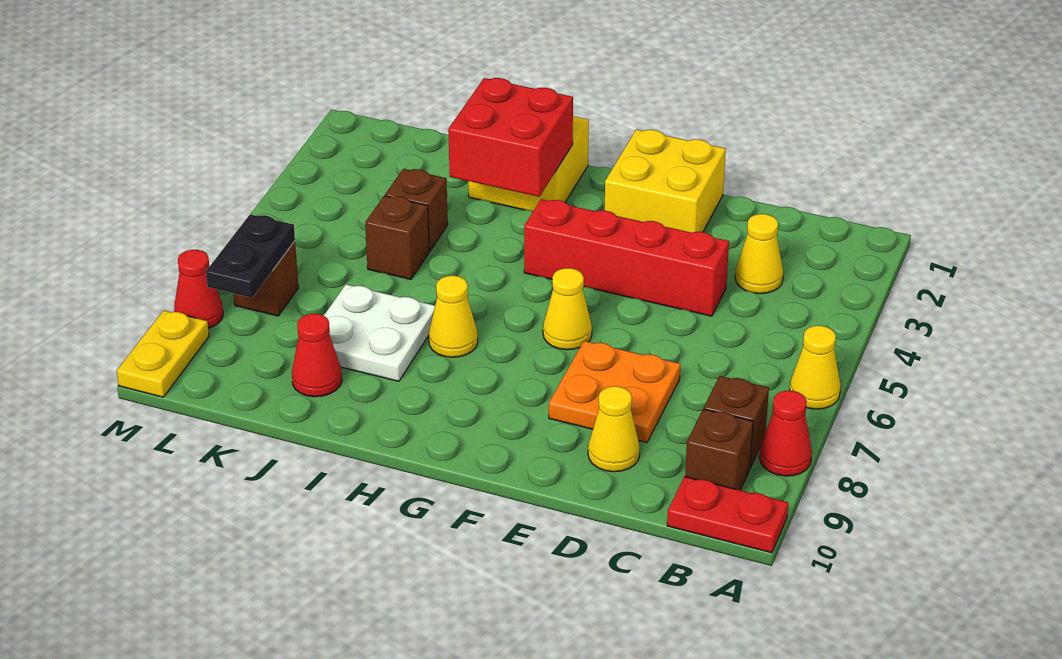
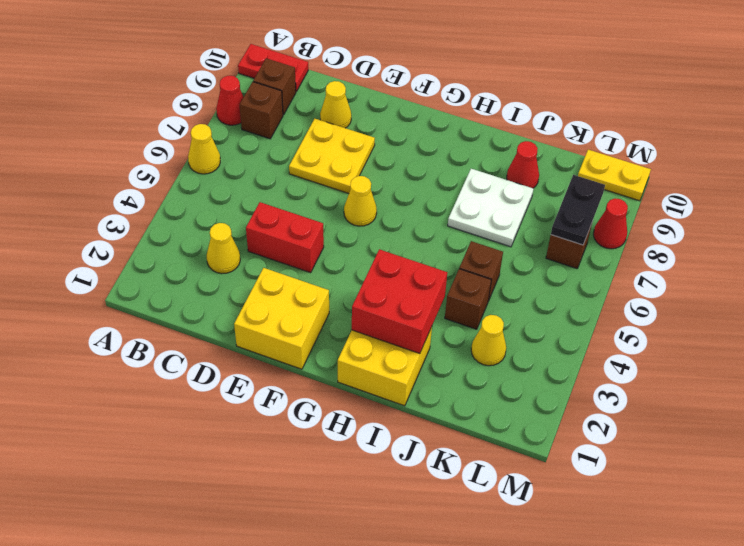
red 1x4 brick [524,199,729,316] -> red 1x2 brick [246,202,324,273]
orange 2x2 plate [549,341,680,443] -> yellow 2x2 plate [289,119,375,193]
yellow 1x1 cone [429,276,478,357] -> yellow 1x1 cone moved to [471,315,506,366]
yellow 1x2 plate [117,310,209,397] -> yellow 1x2 plate turned to [578,150,651,201]

